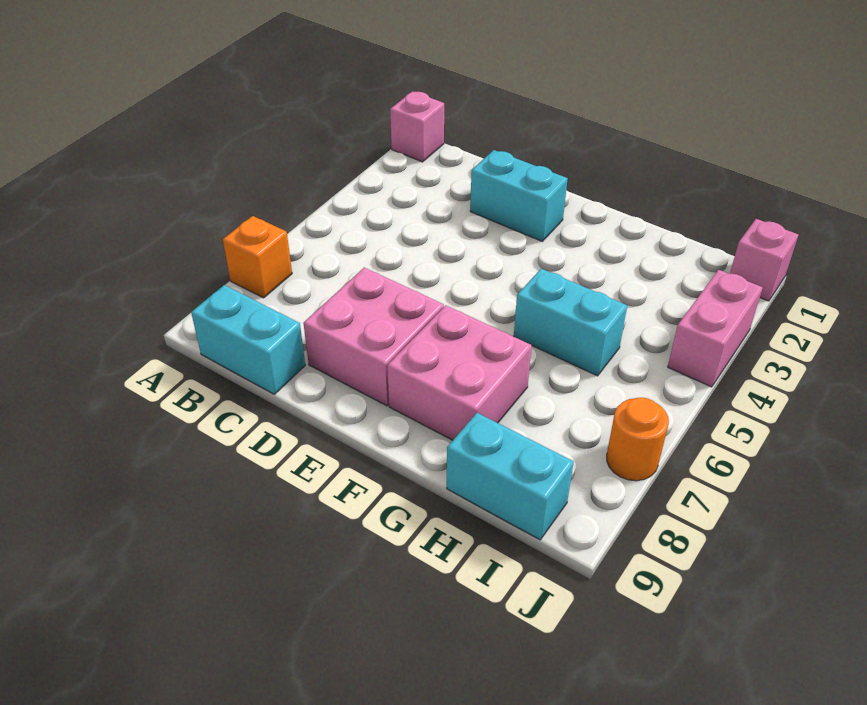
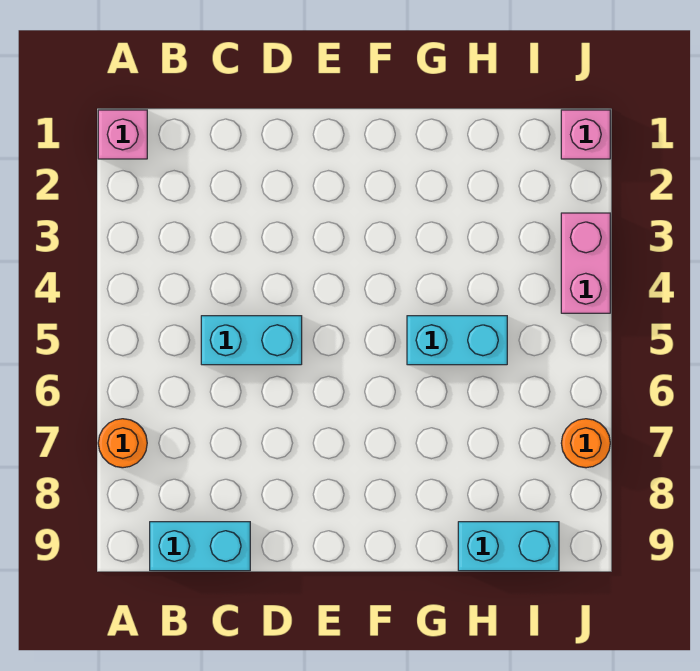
orange 1x1 brick [223,216,292,298] -> orange 1x1 round brick [98,419,147,468]
cyan 1x2 brick [470,150,568,241] -> cyan 1x2 brick moved to [201,316,302,365]
pink 2x2 brick [303,268,444,406] -> none
pink 2x2 brick [387,305,532,440] -> none

